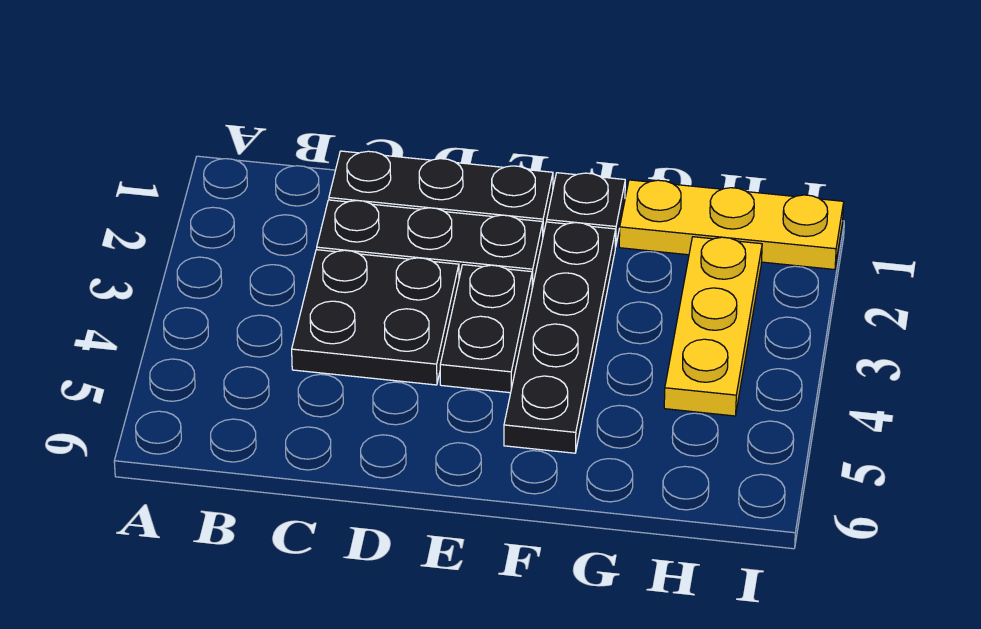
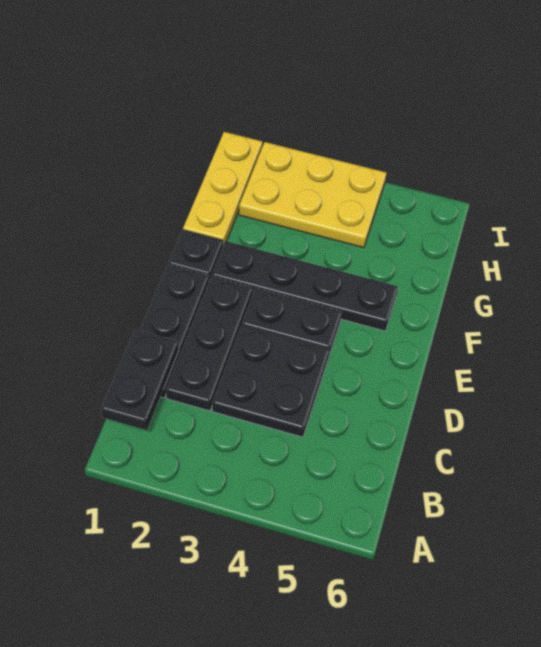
none -> black 1x2 plate [101,329,179,430]
yellow 1x3 plate [664,237,762,416] -> yellow 2x3 plate [239,142,386,248]

